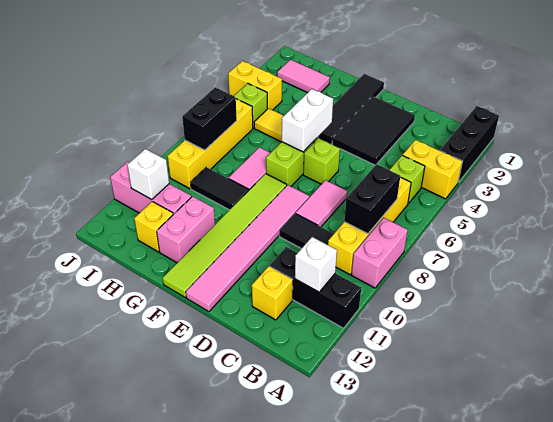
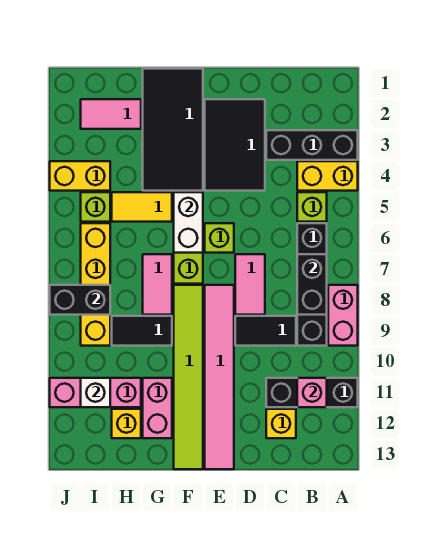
black 1x3 brick [440,106,499,182] -> black 1x3 brick turned to [266,130,358,160]
yellow 1x4 brick [328,177,411,274] -> black 1x4 brick [297,223,327,346]
white 1x1 brick [295,237,337,292] -> pink 1x1 brick [297,378,327,407]
black 1x4 tile [317,74,384,144] -> black 2x4 tile [143,69,203,191]
black 1x2 brick [182,87,237,150] -> black 1x2 brick turned to [50,285,110,315]

